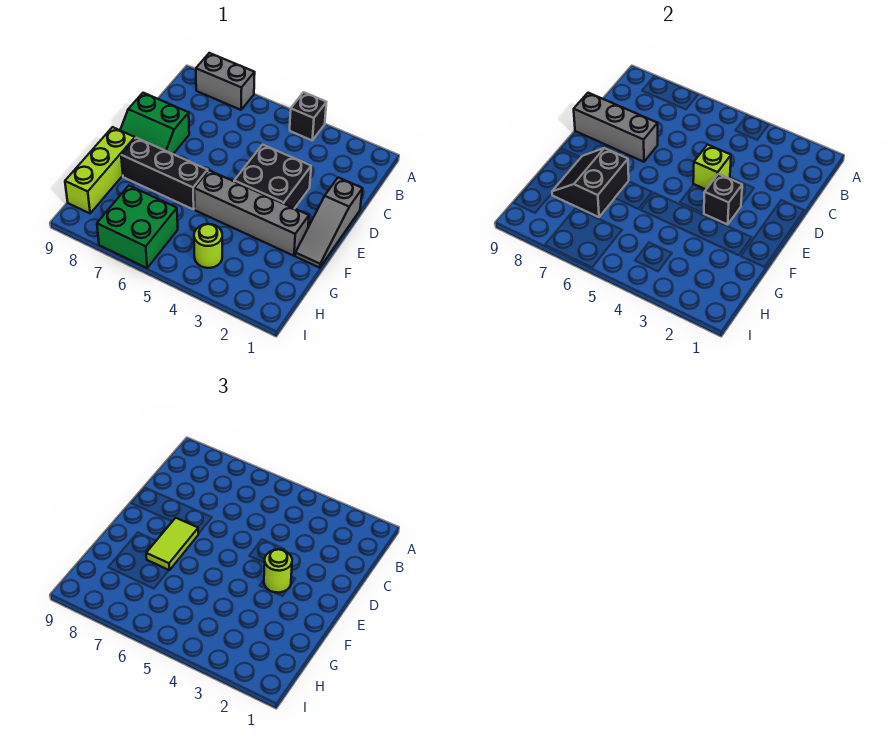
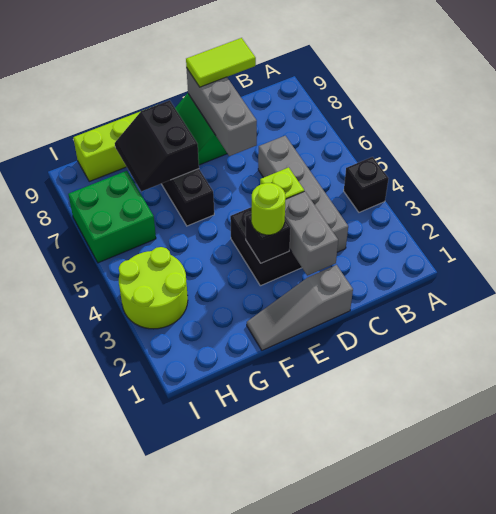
grey 1x2 brick [196,53,255,110] -> grey 1x2 brick moved to [285,191,338,276]
lime 1x2 tile [146,518,198,570] -> lime 1x2 tile moved to [186,38,256,87]
grey 1x4 brick [194,171,309,256] -> grey 1x4 brick moved to [258,136,348,252]
black 2x2 slope [552,148,629,217] -> black 2x2 slope turned to [115,100,199,191]
lime 1x1 round brick [194,224,222,268] -> lime 2x2 round brick [119,247,188,329]

